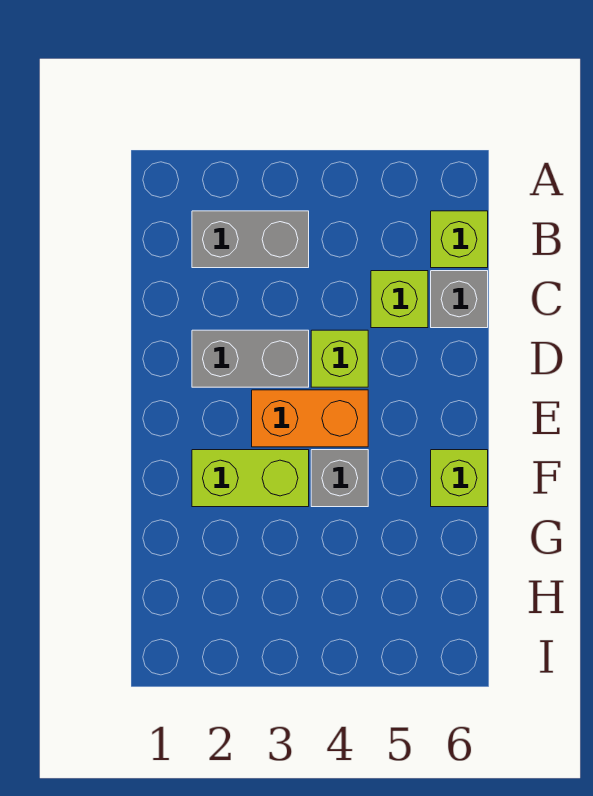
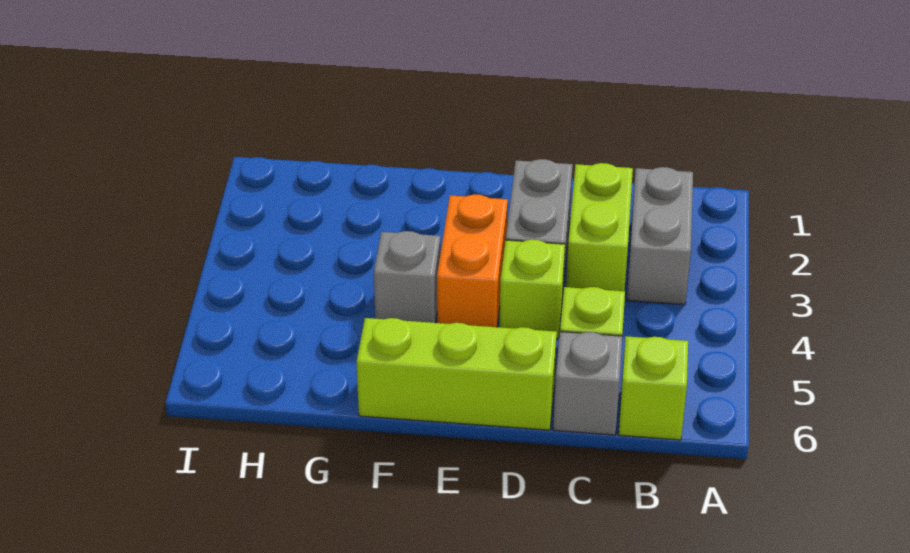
lime 1x2 brick [192,450,309,507] -> lime 1x2 brick moved to [566,163,633,291]
lime 1x1 brick [431,450,488,507] -> lime 1x3 brick [356,318,557,430]

